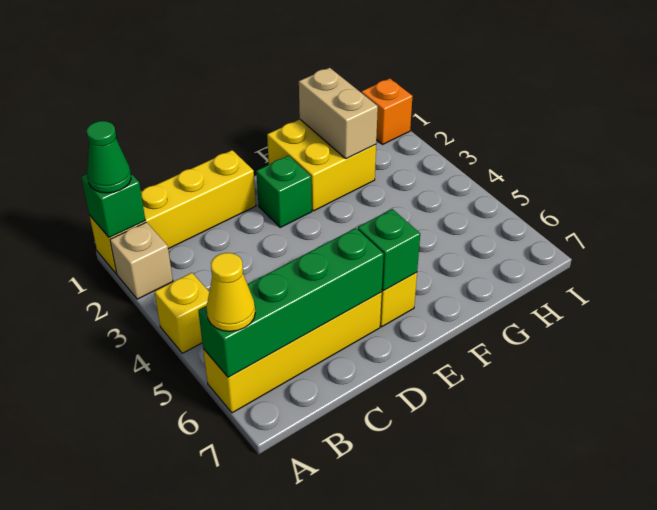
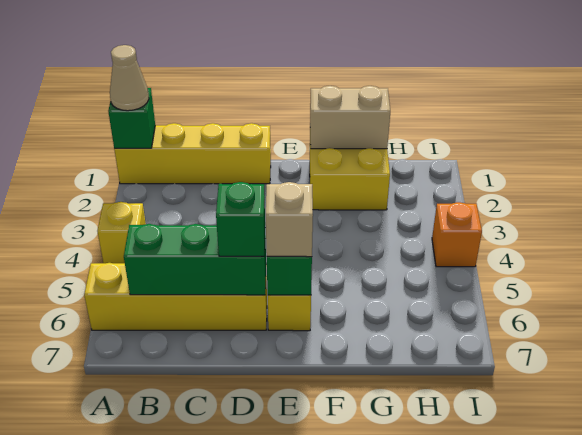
green 1x1 cone [87,121,131,193] -> tan 1x1 cone [110,45,149,111]
tan 1x1 brick [110,222,173,299] -> tan 1x1 brick moved to [266,182,313,257]
green 1x4 brick [198,228,384,377] -> green 1x3 brick [124,224,266,295]
yellow 1x1 cone [207,253,255,331] -> none
green 1x1 brick [256,156,312,227] -> green 1x1 brick moved to [216,182,265,256]
tan 1x2 brick [299,68,378,158] -> tan 1x2 brick turned to [310,86,390,149]
orange 1x1 brick [362,78,413,144] -> orange 1x1 brick moved to [432,202,482,267]

